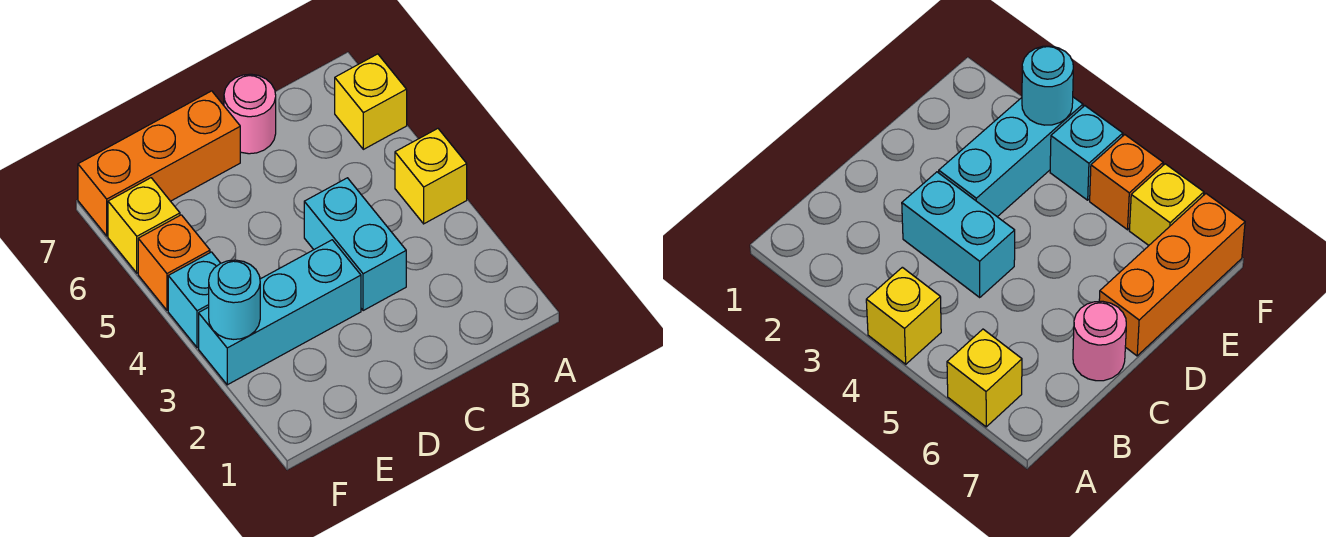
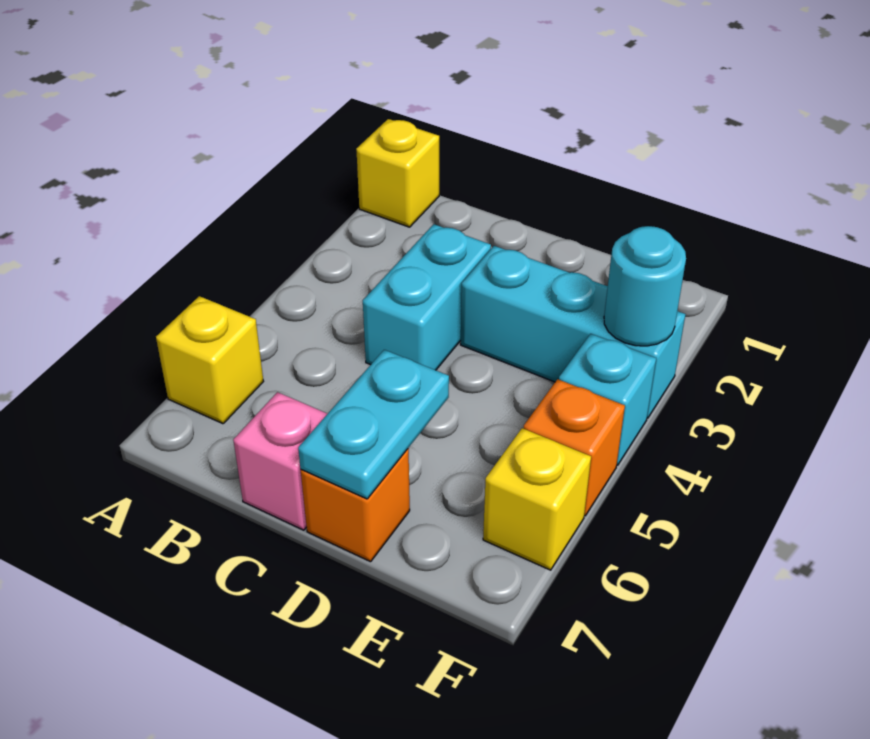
yellow 1x1 brick [395,129,467,224] -> yellow 1x1 brick moved to [356,119,439,227]
pink 1x1 round brick [224,74,276,154] -> pink 1x1 brick [233,392,327,530]
none -> cyan 1x2 plate [298,350,449,499]
orange 1x3 brick [78,91,240,236] -> orange 1x1 brick [301,449,410,562]

